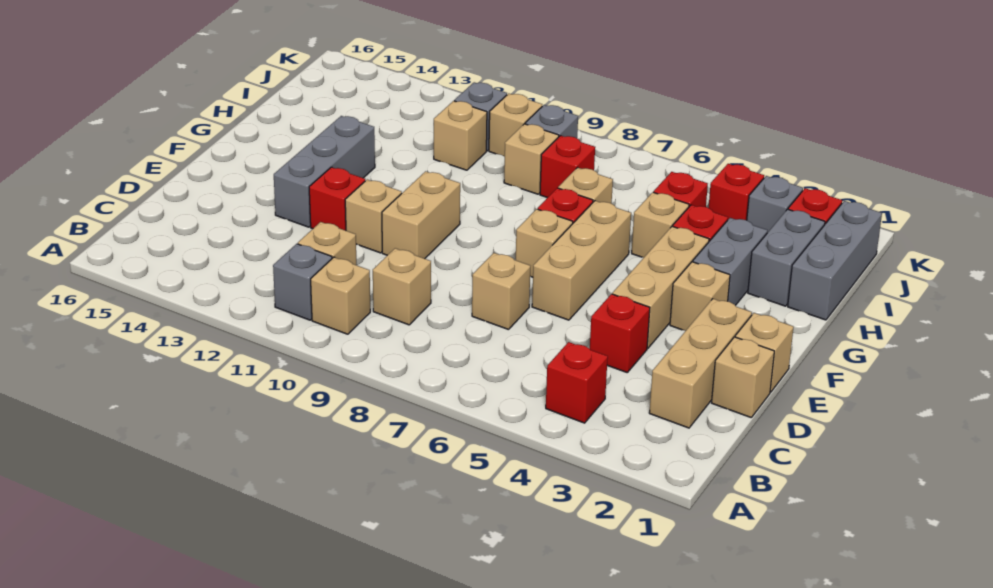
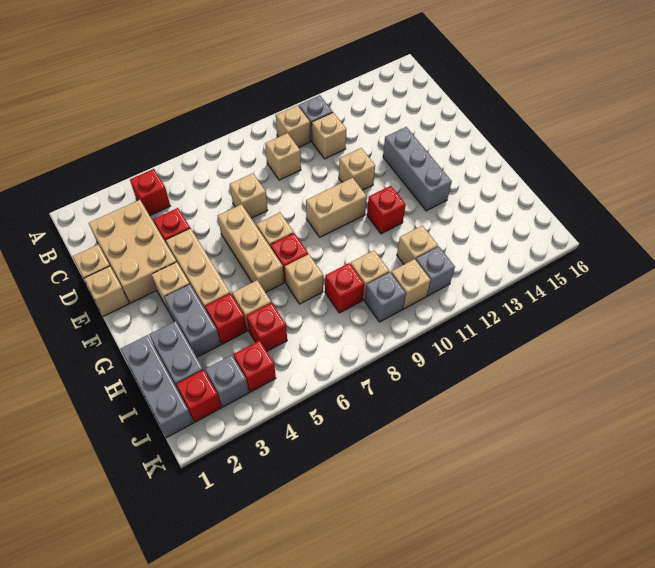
tan 1x3 brick [649,299,752,428] -> tan 2x3 brick [89,200,177,303]
tan 1x2 brick [382,171,460,259] -> tan 1x2 brick turned to [306,178,367,237]
red 1x1 brick [309,167,365,231] -> red 1x1 brick moved to [367,186,406,234]

